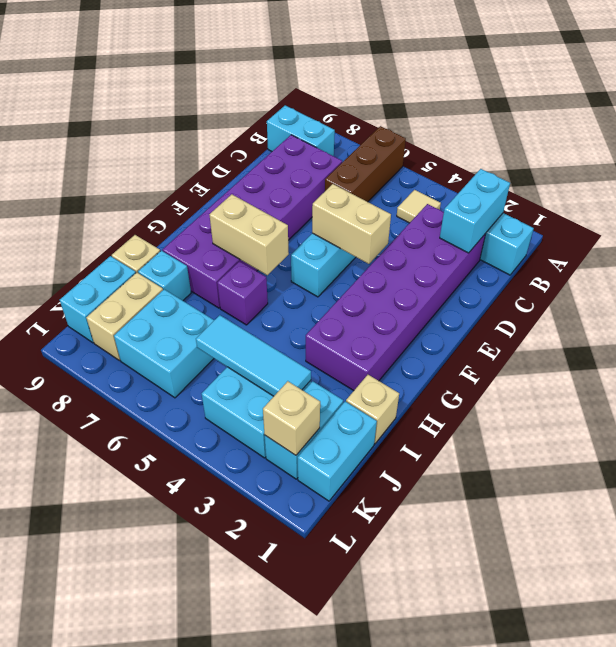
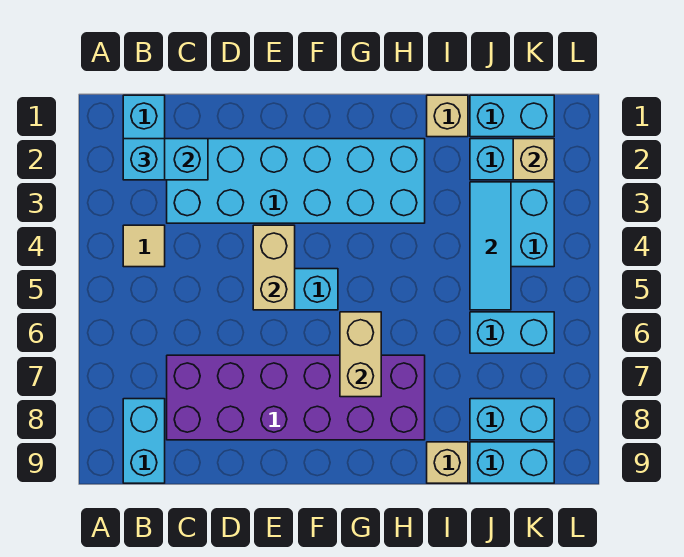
brown 1x3 brick [325,126,406,202] -> none
purple 2x6 brick [306,204,485,391] -> cyan 2x6 brick [167,139,425,223]
purple 1x1 brick [217,261,268,325] -> none
cyan 1x1 brick [138,251,191,301] -> cyan 1x1 brick moved to [123,139,165,180]
cyan 2x2 brick [114,289,214,398] -> cyan 1x2 brick [470,312,554,353]
tan 1x2 brick [86,273,163,361] -> cyan 1x2 brick [470,399,554,440]

